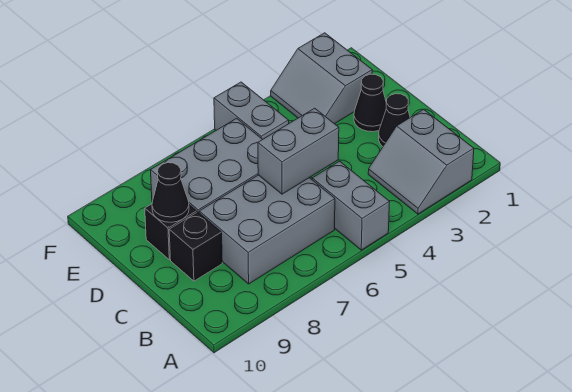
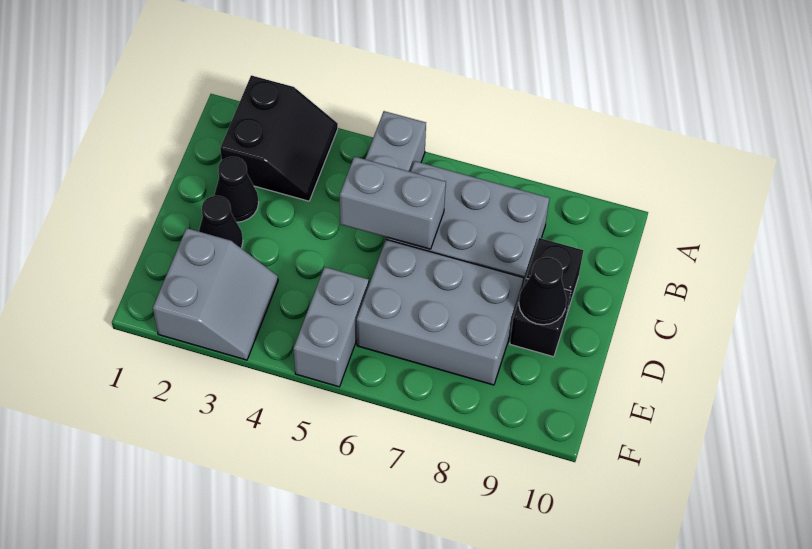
grey 2x2 slope [368,109,474,214] -> black 2x2 slope [220,75,338,201]

